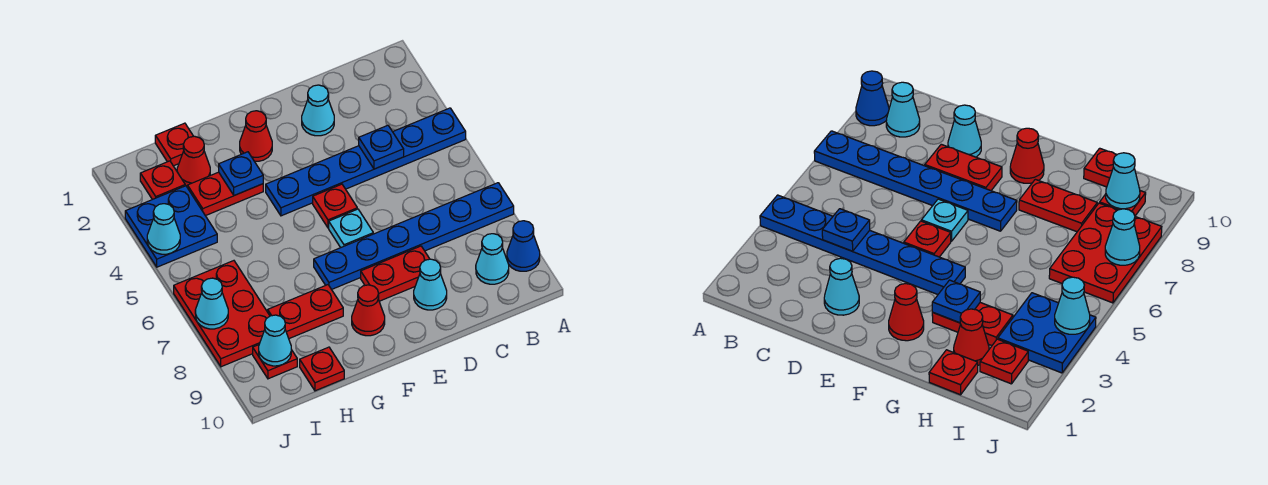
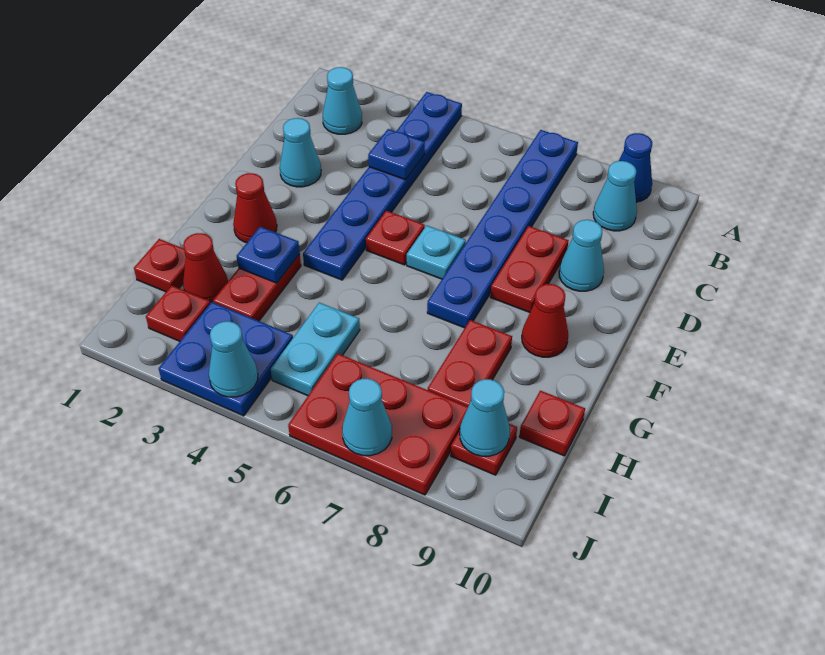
none -> cyan 1x1 cone [323,67,362,134]
none -> cyan 1x2 plate [271,303,360,396]

